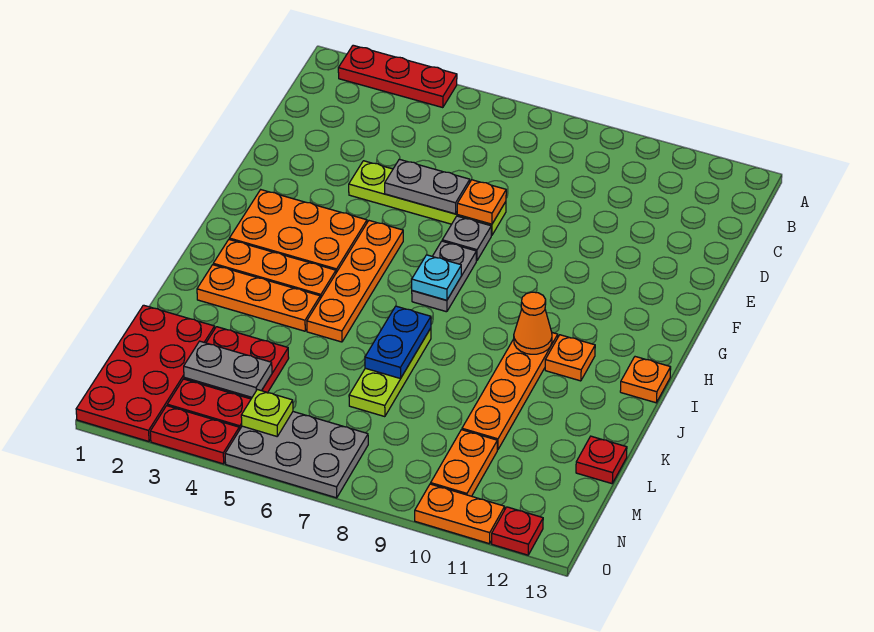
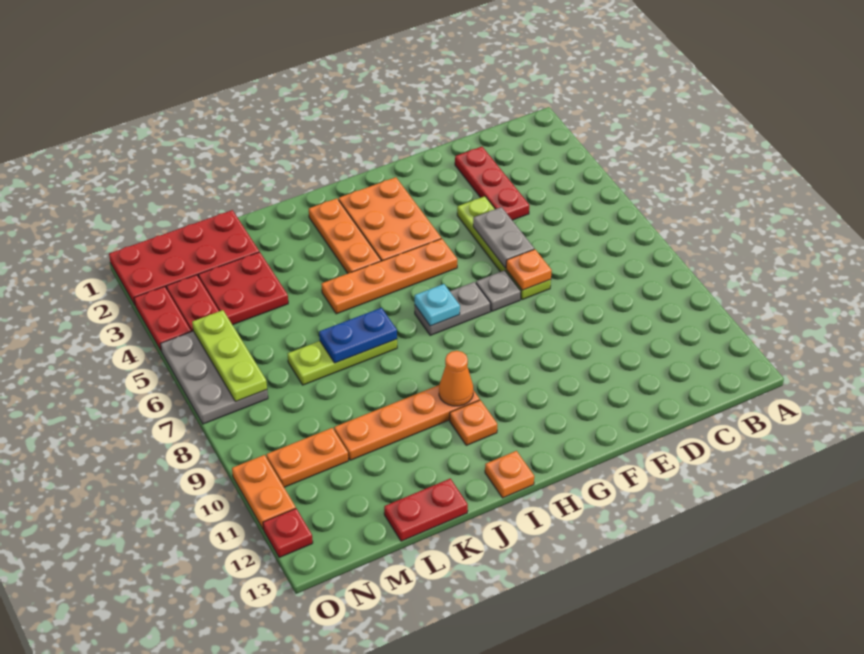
red 1x3 plate [338,45,457,108] -> red 1x3 plate moved to [455,147,529,220]
orange 1x3 plate [197,265,320,331] -> none
red 1x1 plate [576,436,627,484] -> red 1x2 plate [384,479,468,541]
grey 1x2 plate [184,341,272,397] -> none
lime 1x1 plate [241,390,293,436] -> lime 1x3 plate [192,310,267,401]

